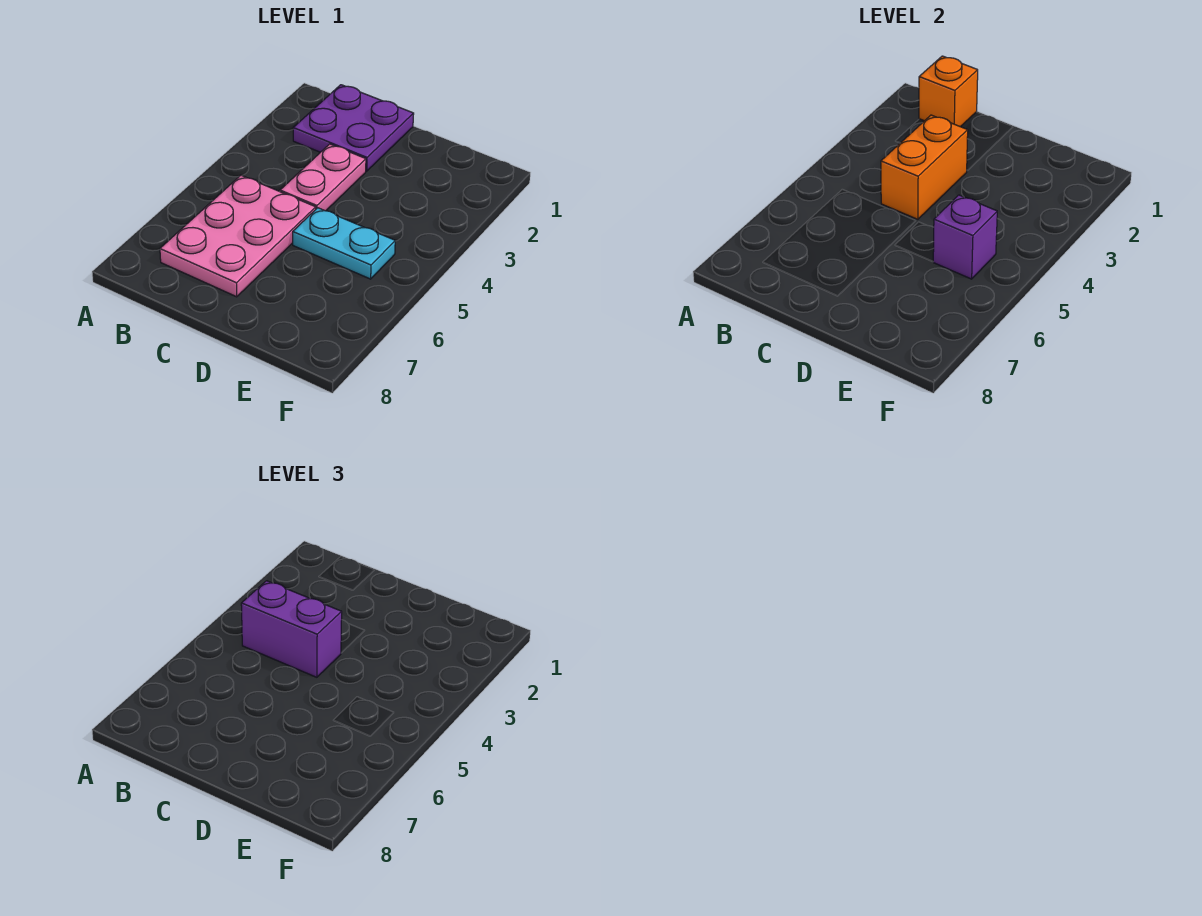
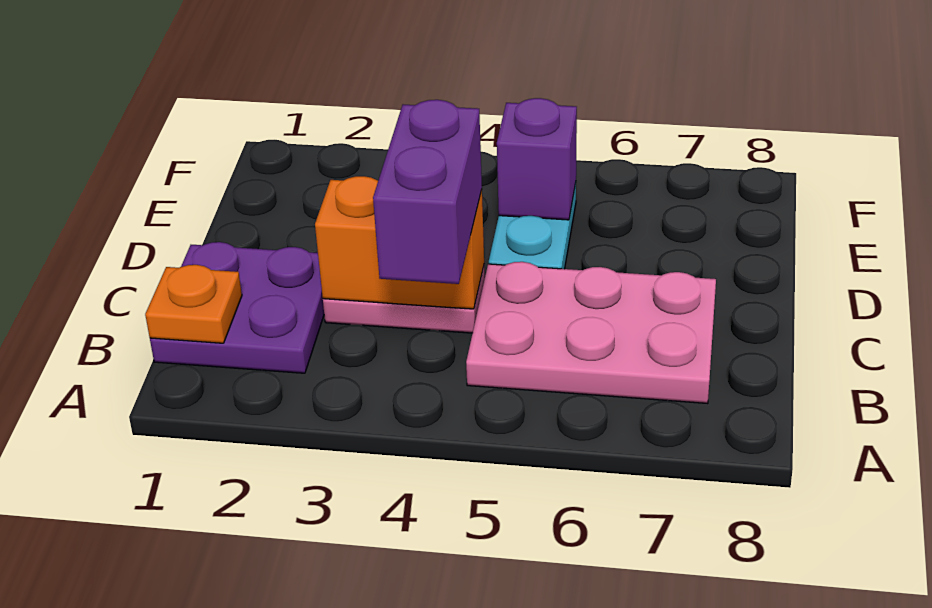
orange 1x1 brick [919,56,978,127] -> orange 1x1 plate [145,265,242,343]

